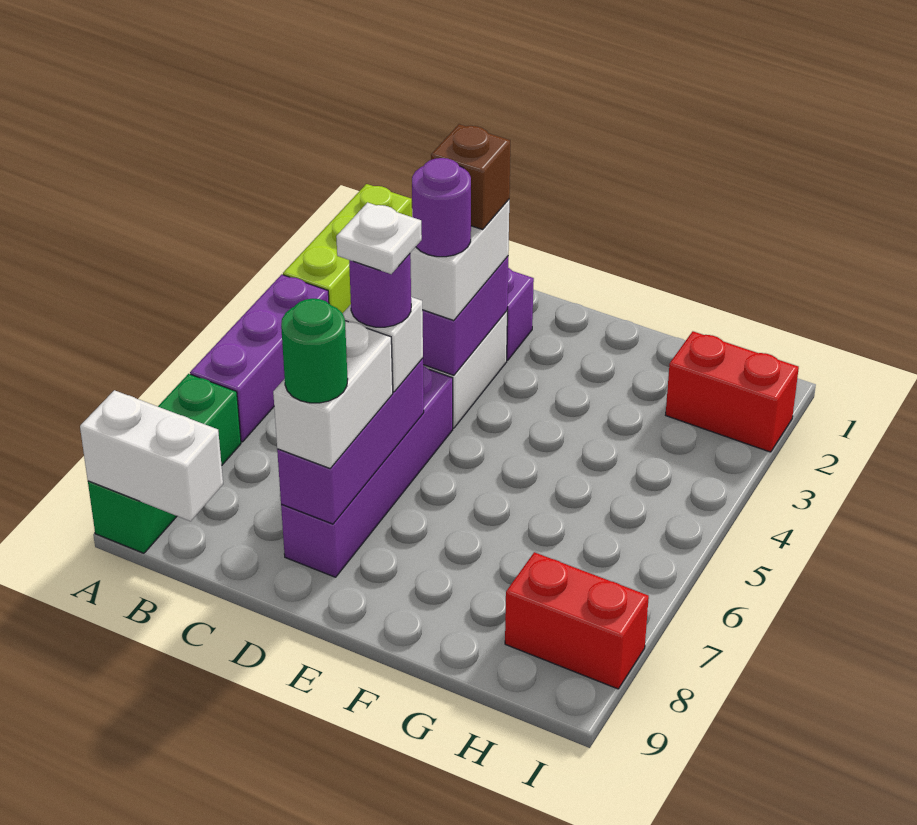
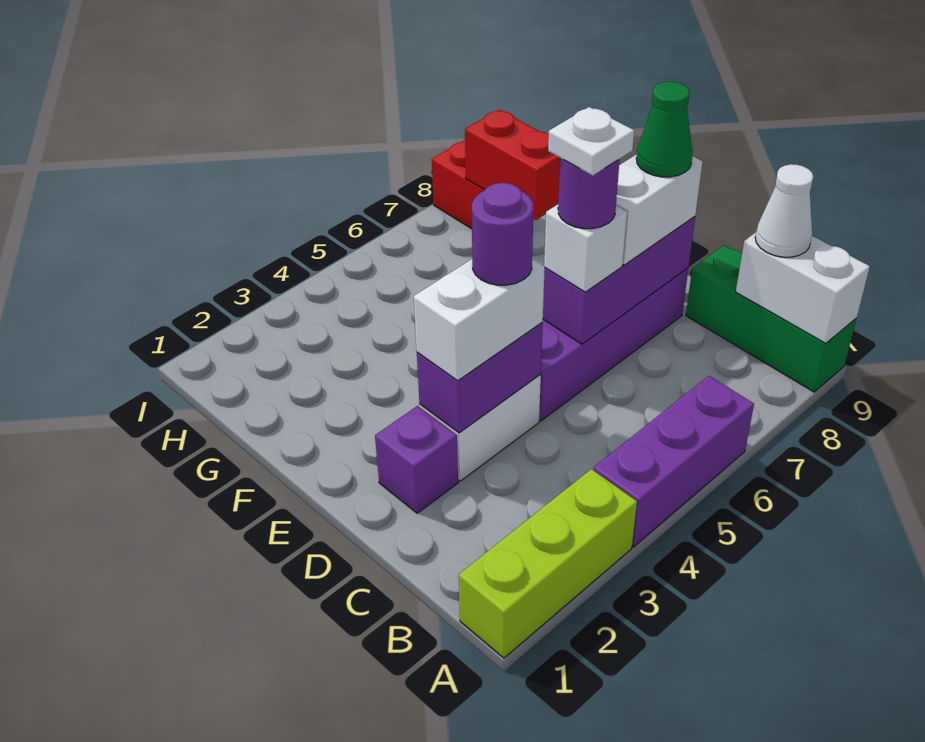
green 1x3 brick [88,374,241,553] -> green 1x3 brick turned to [686,245,857,392]
none -> white 1x1 cone [755,164,813,257]
brown 1x1 brick [431,124,510,229] -> none
green 1x1 round brick [281,299,348,403] -> green 1x1 cone [636,81,693,177]
red 1x2 brick [666,331,799,452] -> red 1x2 brick moved to [465,110,560,220]

